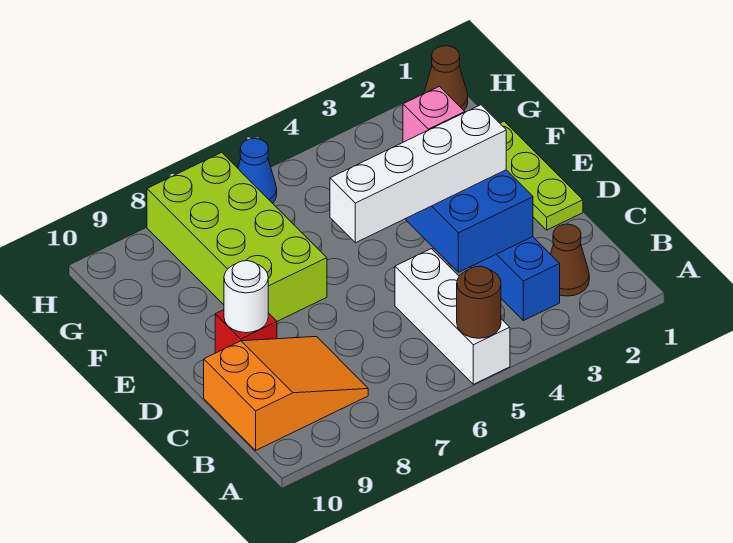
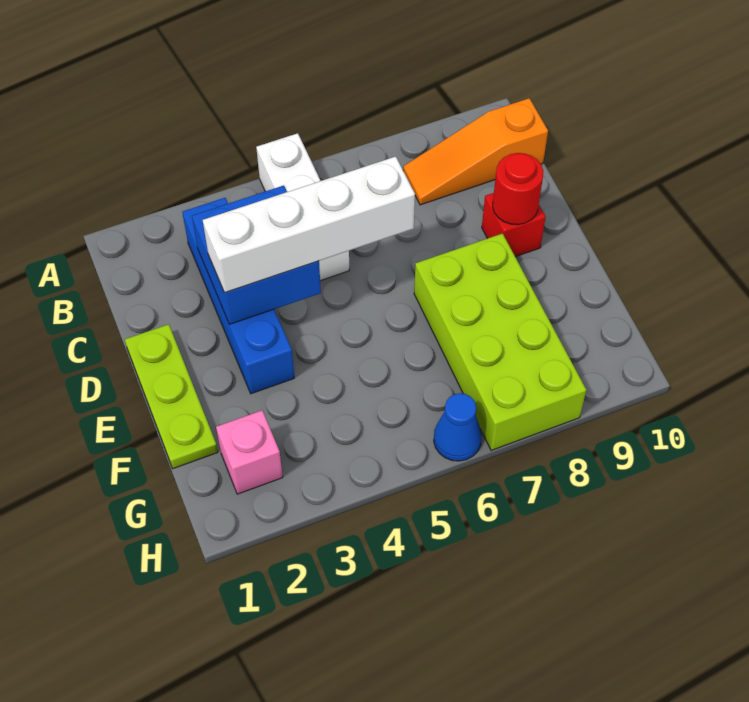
brown 1x1 round brick [457,267,501,338] -> none
brown 1x1 cone [551,224,589,296] -> none
orange 2x3 slope [204,337,368,450] -> orange 1x3 slope [403,98,548,205]
white 1x1 round brick [224,261,268,333] -> red 1x1 round brick [493,153,543,225]
brown 1x1 cone [424,46,468,110] -> none

